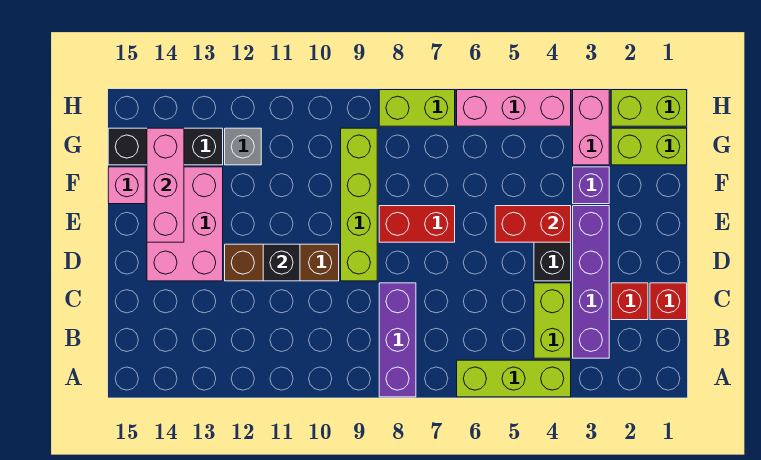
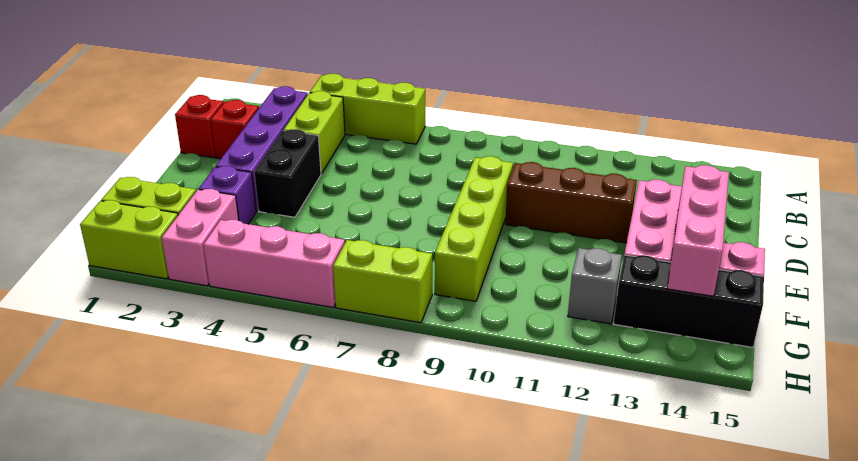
purple 1x3 brick [379,283,416,397] -> none
black 1x1 brick [263,244,300,281] -> none
red 1x2 brick [495,206,571,242] -> none
red 1x2 brick [379,206,455,242] -> none

